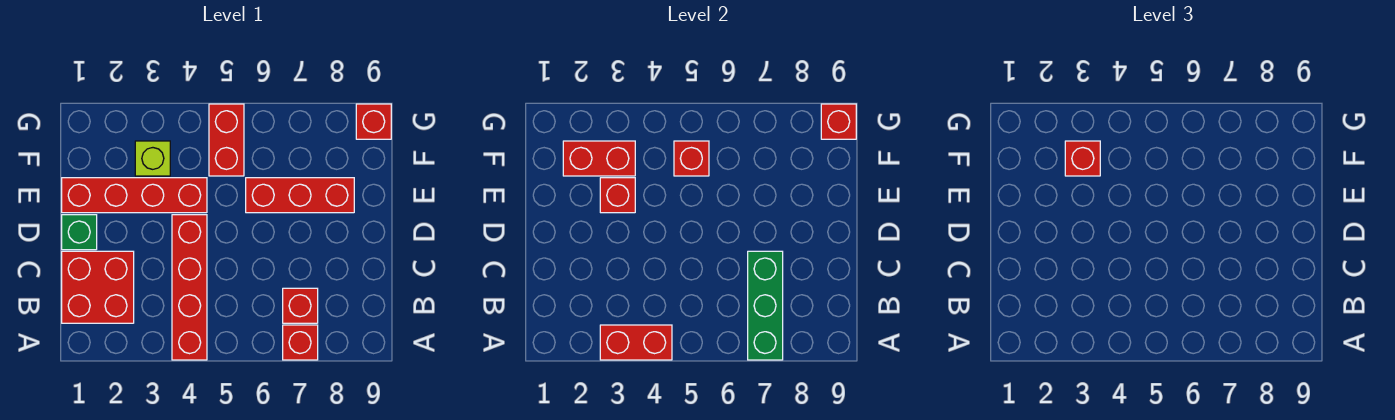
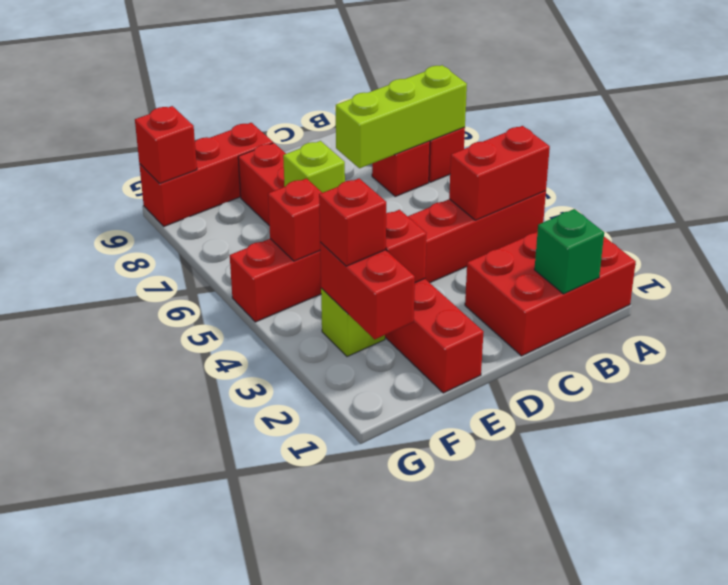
red 1x2 brick [600,325,672,360] -> red 1x2 brick turned to [449,126,550,220]
green 1x3 brick [748,251,783,360] -> lime 1x3 brick [336,65,467,168]
red 2x2 brick [62,251,134,323] -> red 2x3 brick [465,232,636,356]
green 1x1 brick [62,215,97,250] -> green 1x1 brick moved to [534,209,604,294]
none -> lime 1x1 brick [283,141,345,193]
red 1x1 brick [356,104,391,139] -> red 1x3 brick [139,123,273,226]

